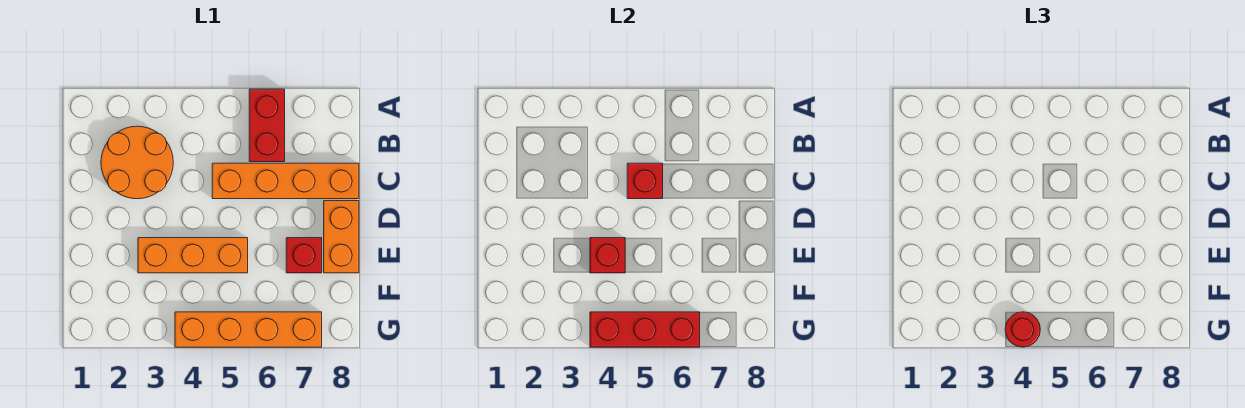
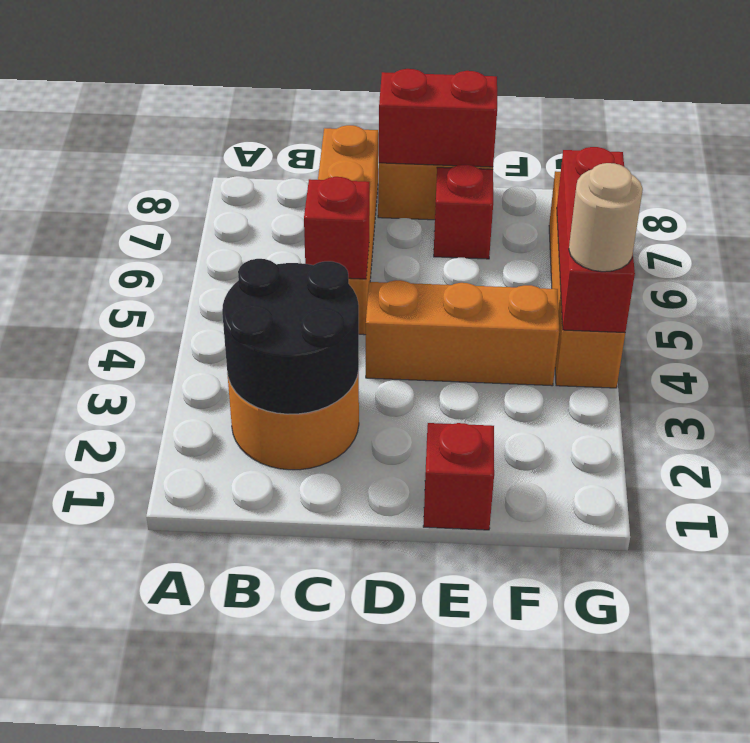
red 1x2 brick [249,89,285,162] -> red 1x2 brick moved to [379,69,497,167]
none -> black 2x2 round brick [222,259,359,414]
orange 1x3 brick [138,238,248,273] -> orange 1x3 brick turned to [366,280,559,386]
red 1x1 brick [590,238,625,273] -> red 1x1 brick moved to [423,423,494,530]
red 1x1 round brick [1005,312,1040,347] -> tan 1x1 round brick [569,163,643,272]

